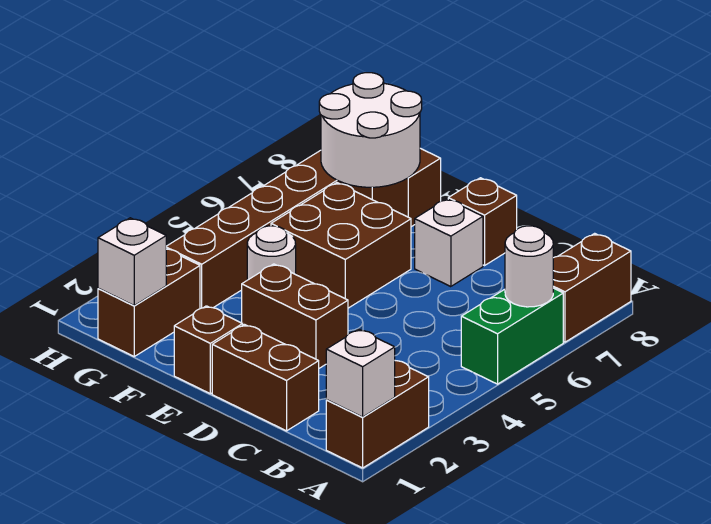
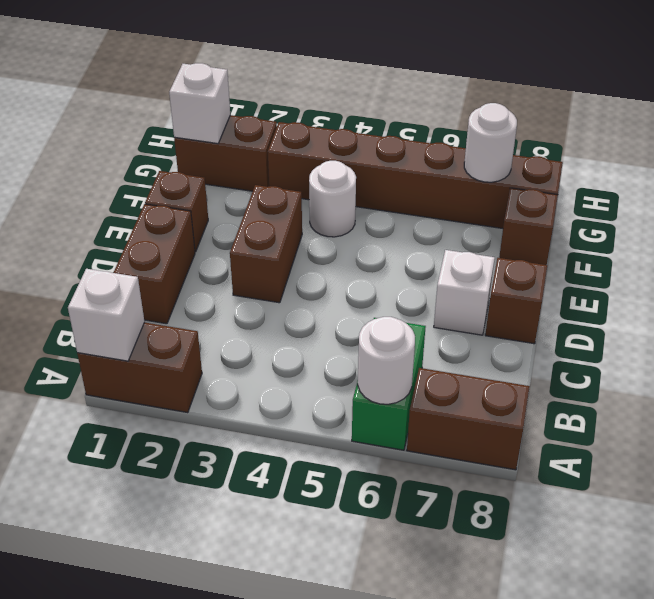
green 1x2 brick [461,288,563,384] -> green 1x2 brick turned to [352,318,426,450]
brown 2x2 brick [271,183,411,308] -> none
white 2x2 round brick [319,73,422,187] -> white 1x1 round brick [464,103,517,182]

